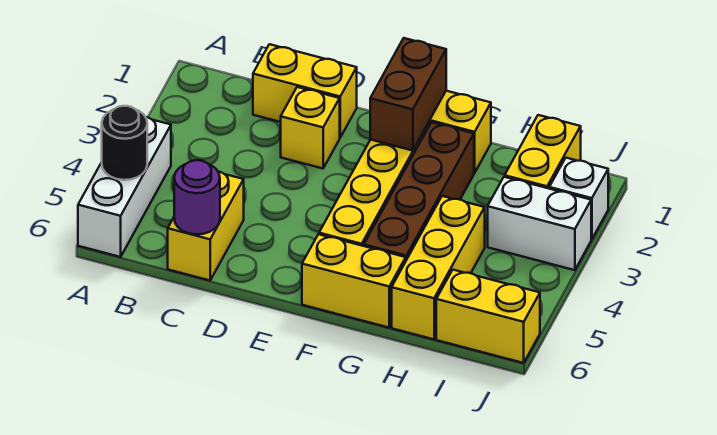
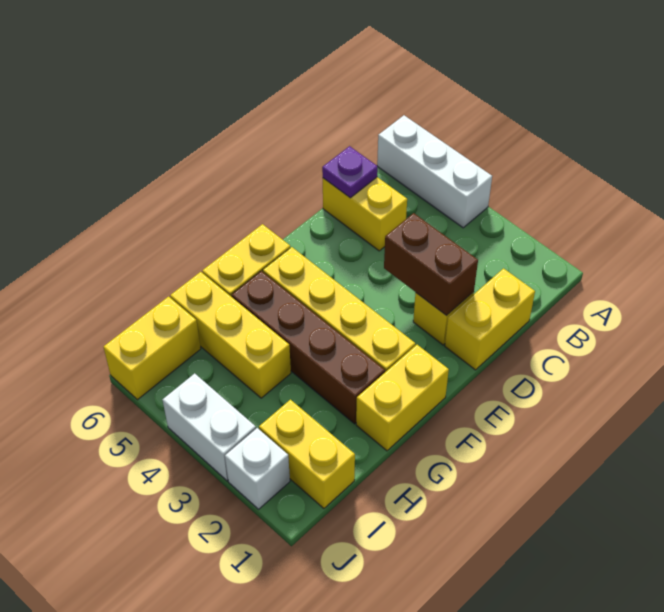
black 1x1 round brick [102,106,147,180] -> none
purple 1x1 round brick [174,160,220,234] -> purple 1x1 plate [322,146,378,198]
brown 1x2 brick [370,38,446,151] -> brown 1x2 brick moved to [384,213,478,315]
white 1x2 brick [488,177,591,270] -> white 1x2 brick turned to [162,373,256,481]

